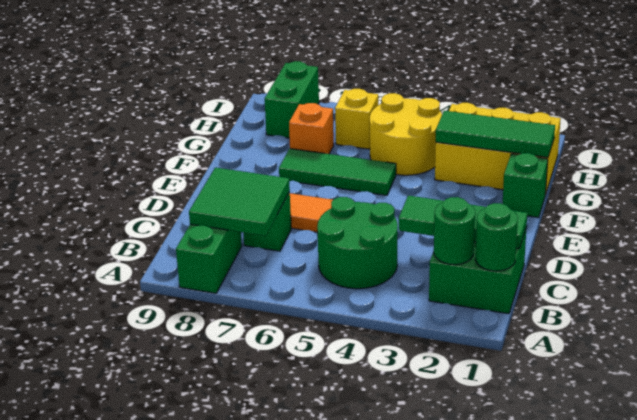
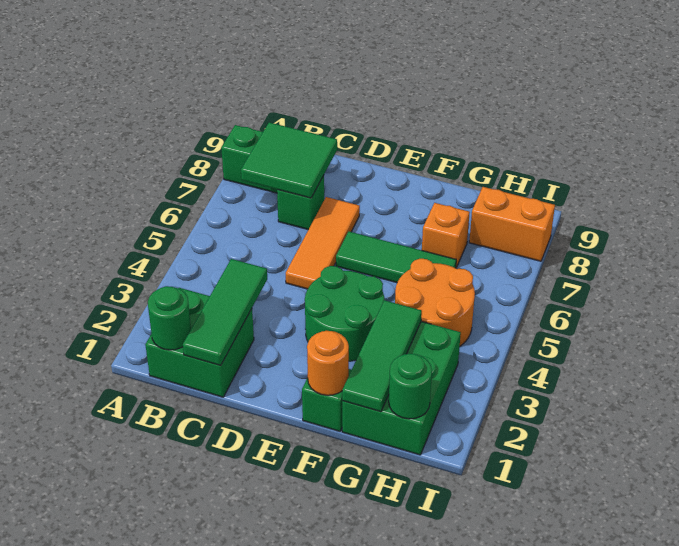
green 1x1 round brick [434,197,475,265] -> green 1x1 round brick moved to [389,354,432,419]
green 2x2 round brick [317,197,398,289] -> green 2x2 round brick moved to [305,266,384,361]
none -> orange 1x1 round brick [307,331,349,395]
green 1x3 tile [279,149,396,195] -> green 1x3 tile turned to [336,231,456,283]
yellow 2x3 brick [435,103,561,195] -> green 2x3 brick [342,321,461,455]
yellow 2x2 round brick [370,93,442,175] -> orange 2x2 round brick [395,259,475,346]
yellow 1x1 brick [335,89,378,149] -> none
green 1x2 brick [265,61,319,138] -> orange 1x2 brick [469,187,555,261]

